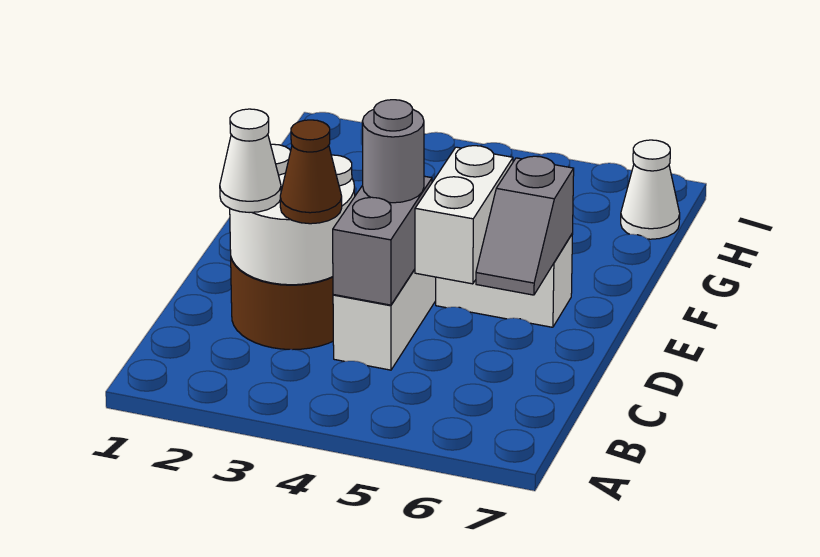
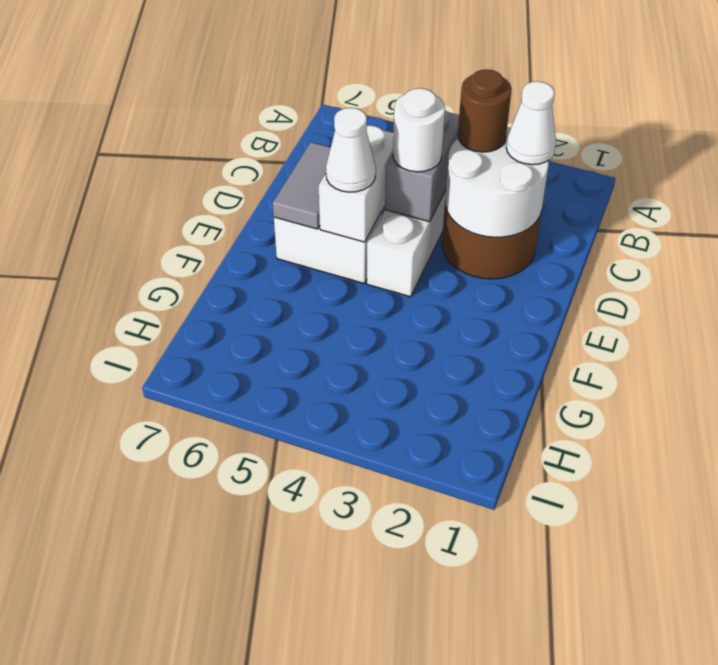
brown 1x1 cone [280,120,342,224] -> brown 1x1 round brick [458,69,512,152]
grey 1x1 round brick [362,100,424,203] -> white 1x1 round brick [393,88,445,172]
grey 1x2 slope [476,156,574,295] -> grey 1x2 tile [273,142,331,229]
white 1x1 cone [621,140,680,239] -> white 1x1 cone moved to [326,108,376,192]

